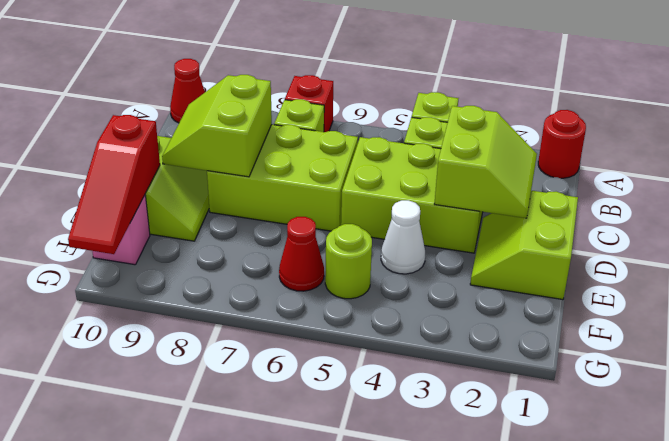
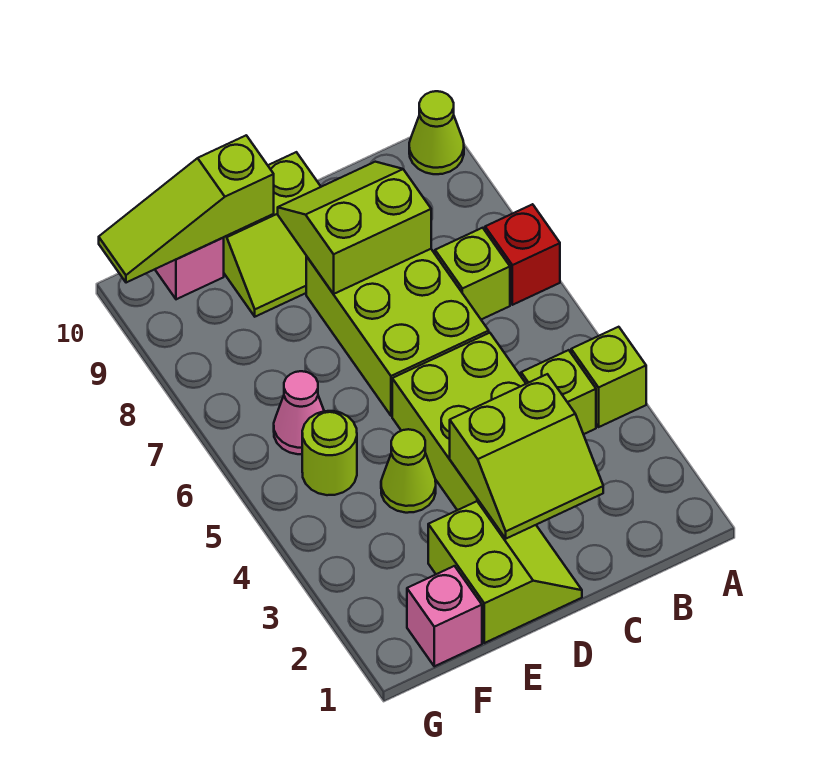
red 1x1 round brick [538,110,586,178] -> none
red 1x1 cone [170,59,205,123] -> lime 1x1 cone [409,91,464,174]
lime 2x2 slope [470,191,578,300] -> lime 2x2 slope turned to [428,501,582,643]
white 1x1 cone [381,200,425,274] -> lime 1x1 cone [381,429,436,513]
red 1x3 slope [68,115,160,254] -> lime 1x3 slope [99,135,274,283]
none -> pink 1x1 brick [407,566,482,666]
red 1x1 cone [279,217,324,291] -> pink 1x1 cone [274,371,324,454]

